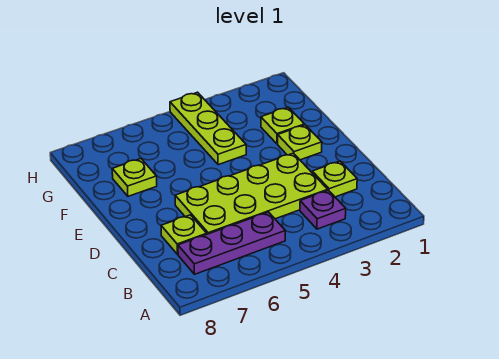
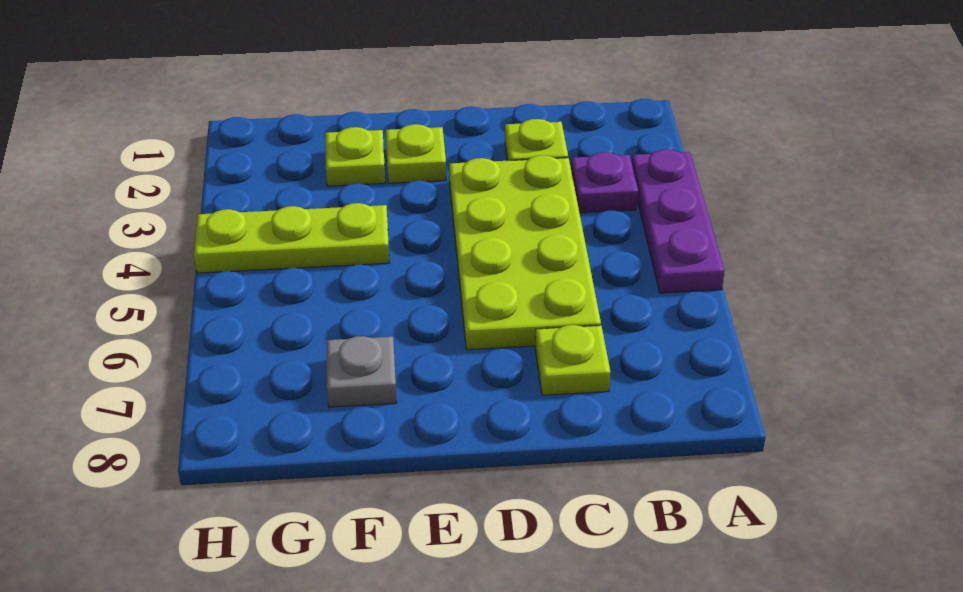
purple 1x3 plate [178,212,285,274] -> purple 1x3 plate moved to [632,149,725,293]
lime 1x1 plate [112,159,157,196] -> grey 1x1 plate [327,336,397,407]

